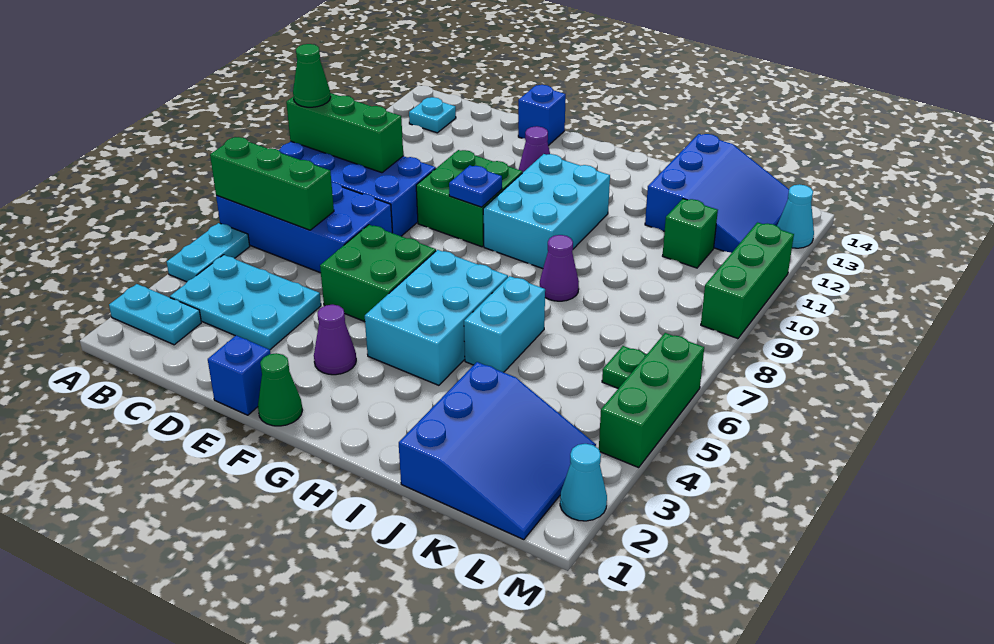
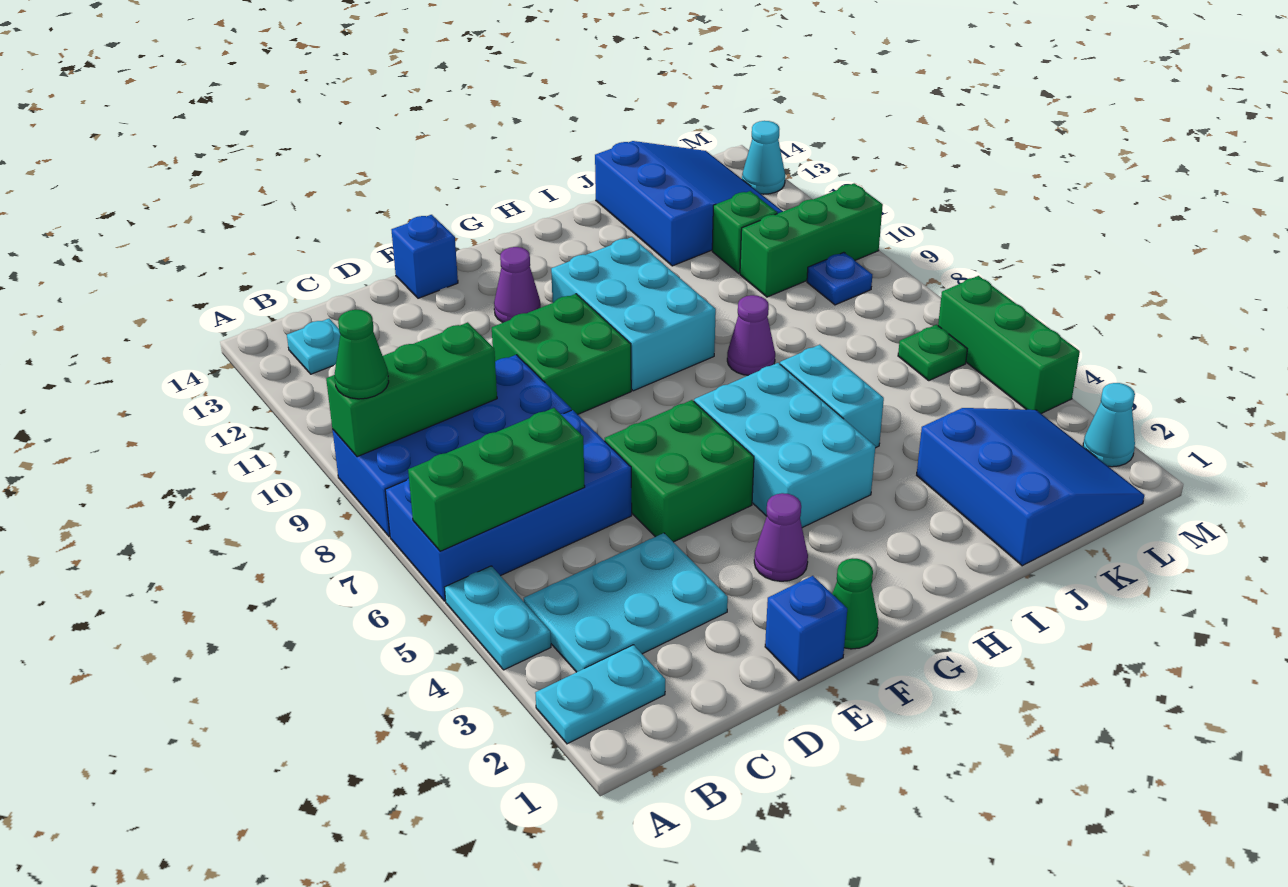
blue 1x1 plate [449,165,502,207] -> blue 1x1 plate moved to [807,252,872,305]
green 1x3 brick [701,223,794,339] -> green 1x3 brick turned to [740,183,883,297]

